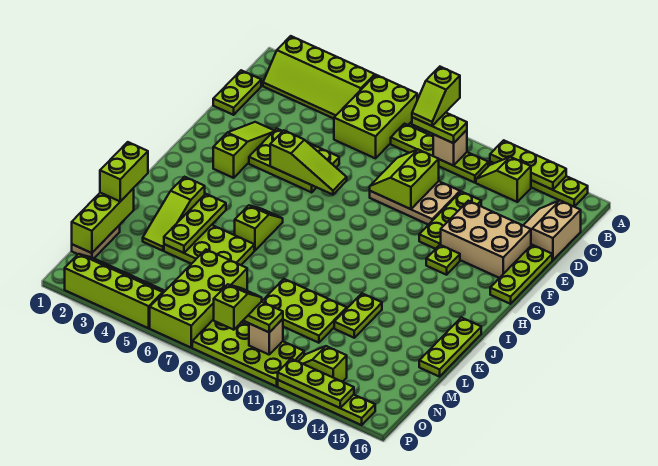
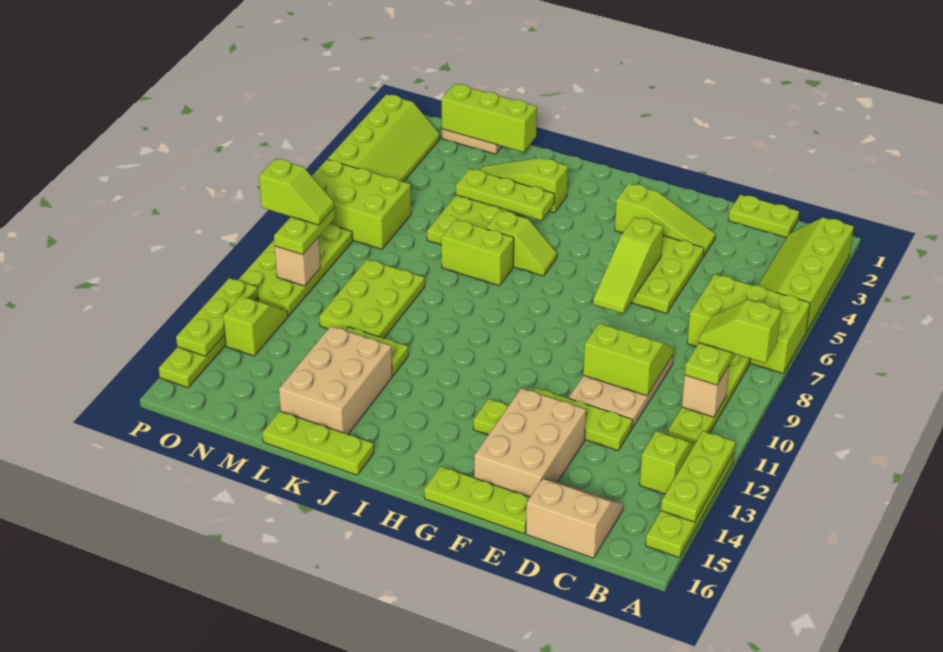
lime 1x2 brick [100,142,148,201] -> lime 1x2 brick moved to [441,220,514,286]
none -> tan 2x3 brick [279,326,392,434]
lime 2x4 brick [150,250,247,347] -> lime 2x3 brick [312,159,411,249]

